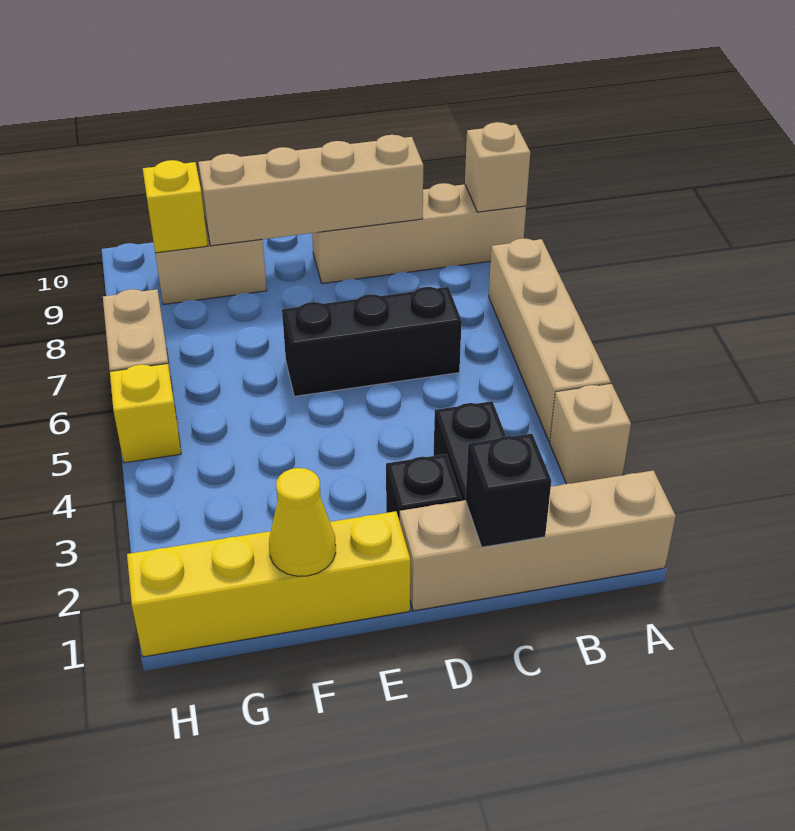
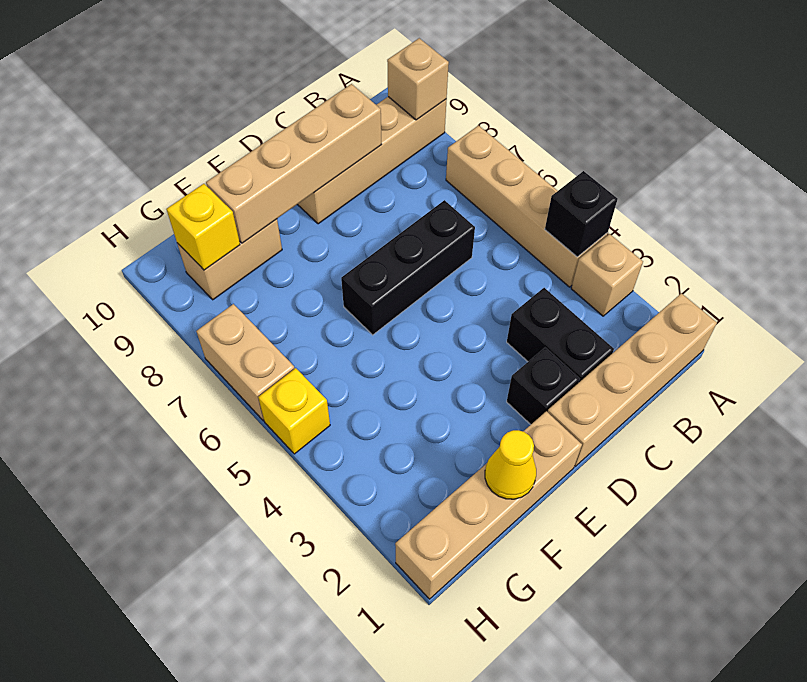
black 1x1 brick [465,434,551,547] -> black 1x1 brick moved to [545,171,618,257]
yellow 1x4 brick [127,511,410,657] -> tan 1x4 brick [395,411,582,599]

